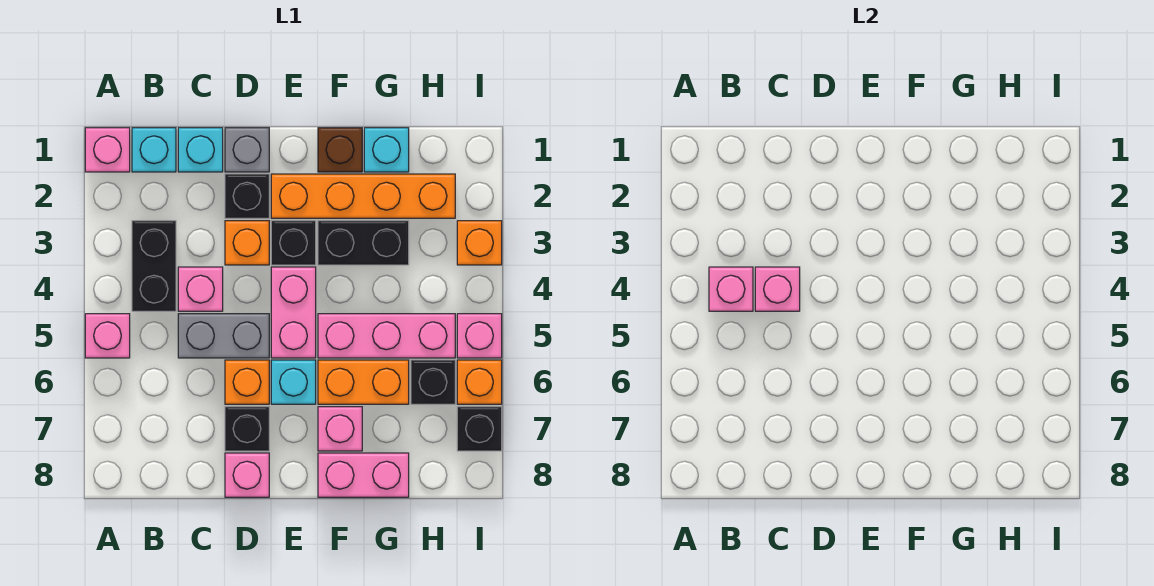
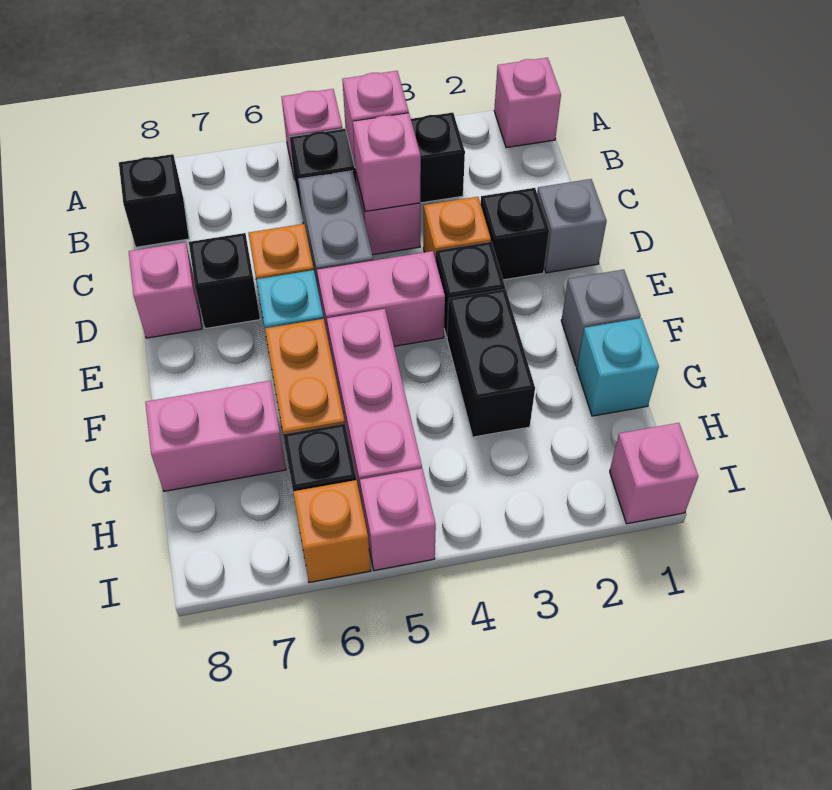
cyan 1x1 brick [132,128,176,172] -> none
black 1x2 brick [132,221,176,311] -> black 1x3 brick [290,113,465,218]
cyan 1x1 brick [178,128,223,172] -> none
orange 1x4 brick [271,174,455,218] -> none
brown 1x1 brick [318,128,362,172] -> grey 1x1 brick [561,270,641,366]
pink 1x1 brick [318,407,362,451] -> pink 1x1 brick moved to [610,423,698,524]
pink 1x2 brick [318,453,409,497] -> pink 1x2 brick turned to [145,381,286,491]
orange 1x1 brick [457,221,502,265] -> none
black 1x1 brick [457,407,502,451] -> black 1x1 brick moved to [119,154,189,247]

